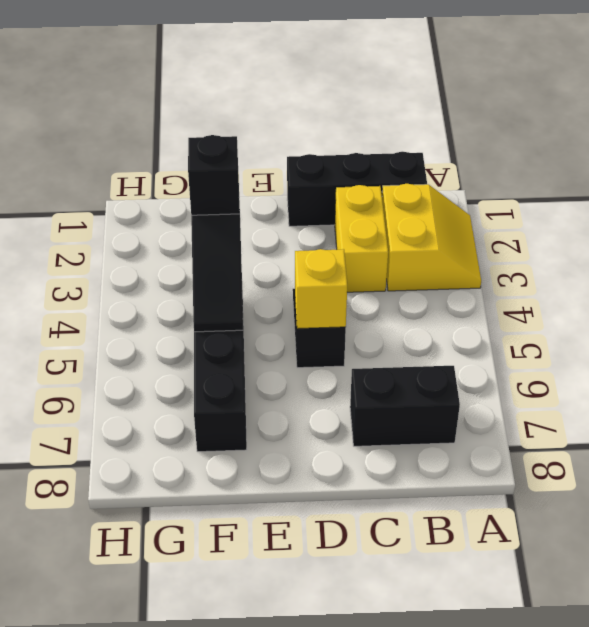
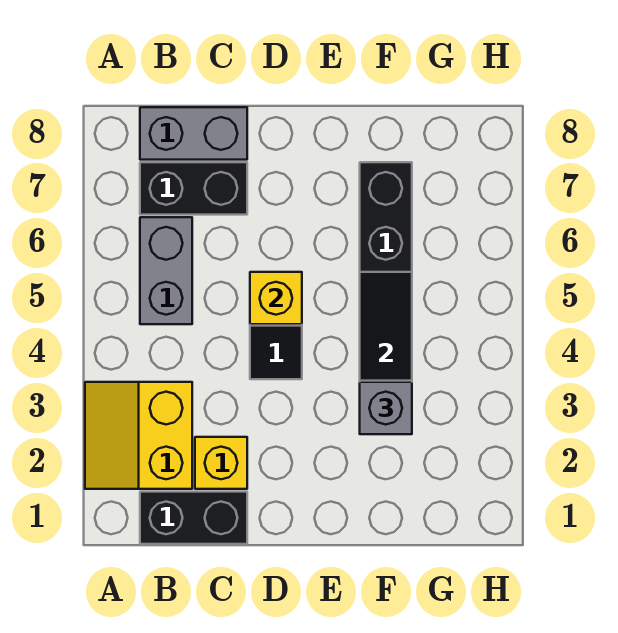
black 1x3 brick [287,152,427,226] -> black 1x2 brick [140,492,247,544]
none -> grey 1x2 brick [140,217,192,324]
none -> grey 1x2 brick [140,107,247,160]
yellow 1x2 brick [335,185,388,292] -> yellow 1x1 brick [195,437,247,489]
black 1x1 brick [188,135,240,215] -> grey 1x1 brick [360,382,412,434]

